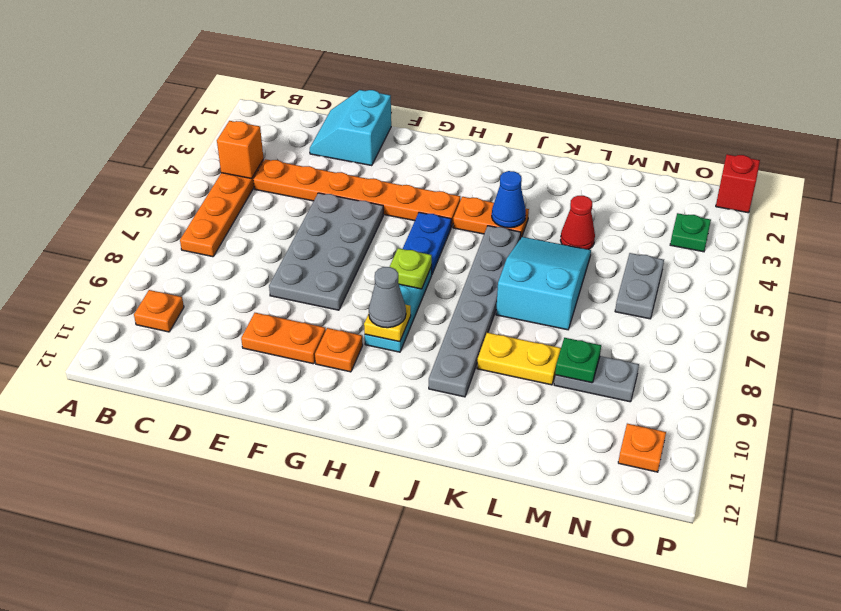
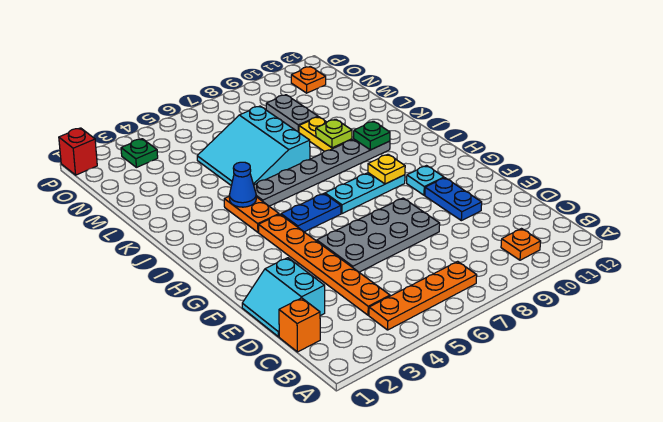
orange 1x1 brick [217,121,263,179] -> orange 1x1 brick moved to [279,298,320,352]
cyan 2x2 slope [310,90,391,166] -> cyan 2x2 slope turned to [242,258,325,337]
orange 1x2 plate [241,313,326,364] -> blue 1x2 plate [425,178,482,221]
orange 1x1 plate [315,328,363,372] -> cyan 1x1 plate [407,166,444,195]
lime 1x1 plate [390,248,432,289] -> lime 1x1 plate moved to [316,119,352,148]
grey 1x1 cone [369,267,406,328] -> none
cyan 2x3 slope [496,237,591,330] -> cyan 3x3 slope [197,106,310,186]
red 1x1 cone [560,196,595,250] -> none
green 1x1 plate [555,338,601,383] -> green 1x1 plate moved to [354,121,390,150]
grey 1x2 plate [615,253,664,319] -> none

